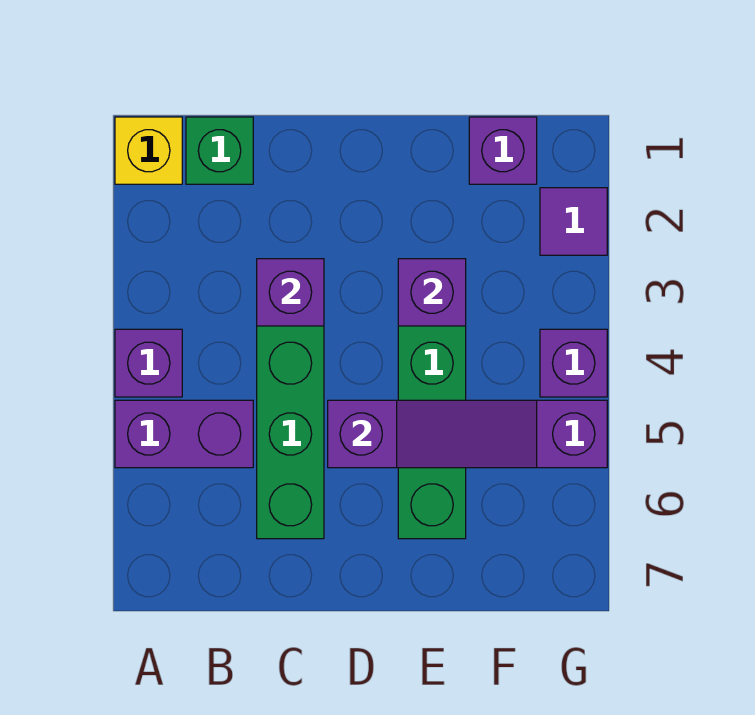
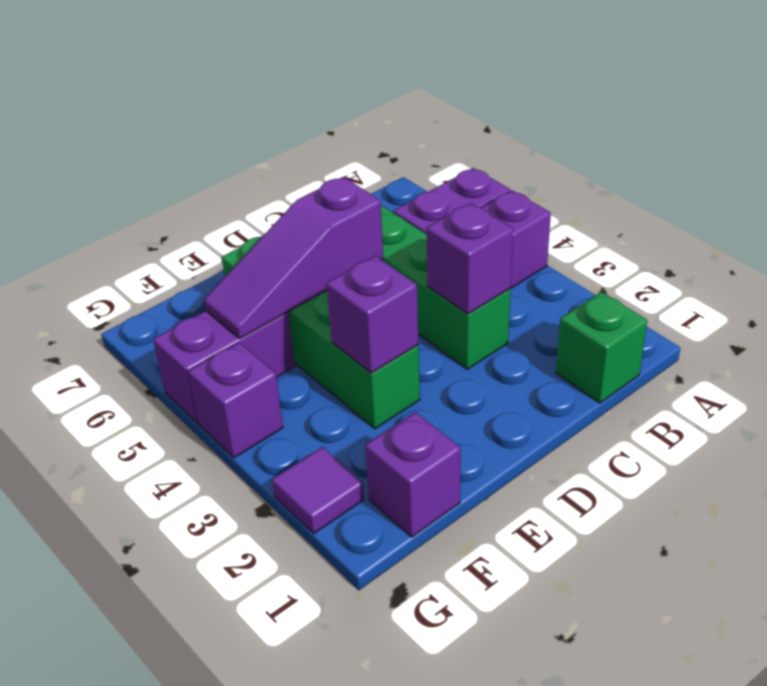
yellow 1x1 brick [115,117,182,184] -> none

